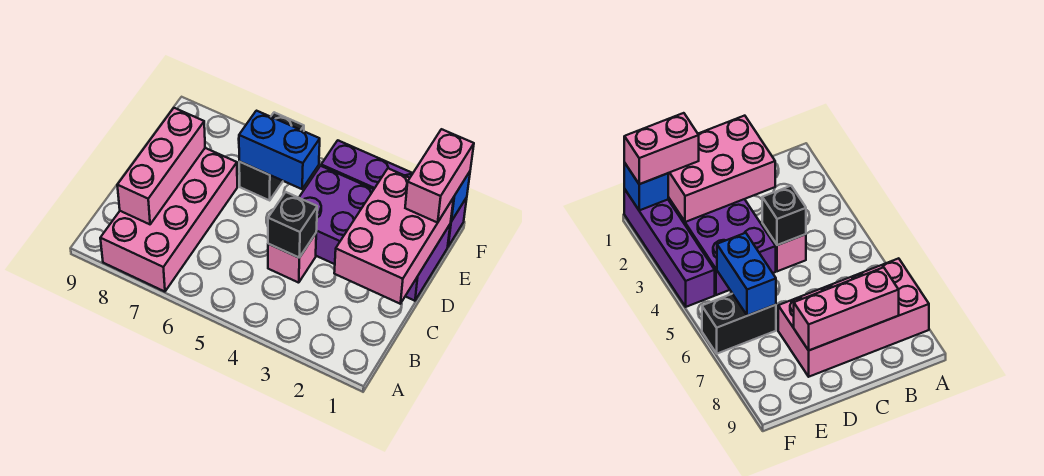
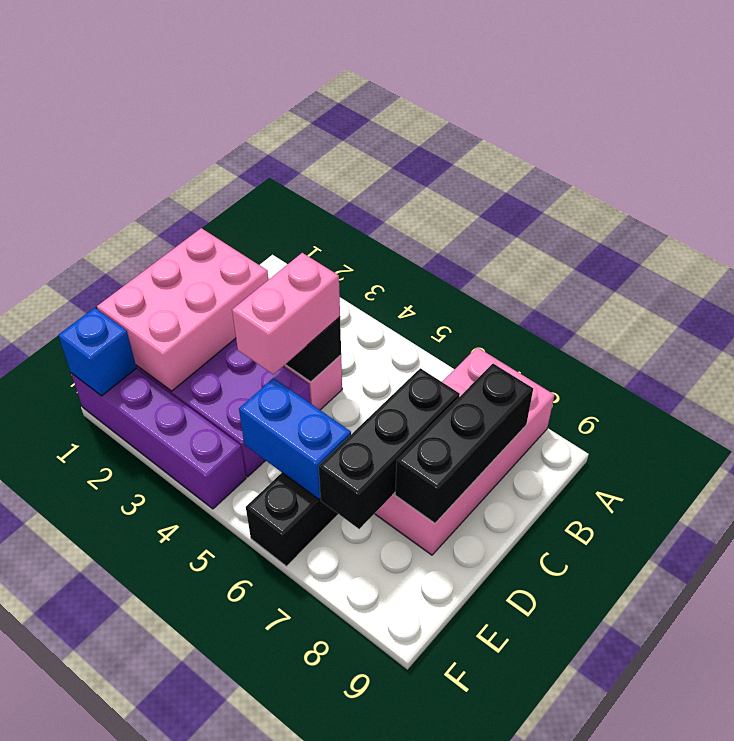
pink 1x3 brick [117,108,205,224] -> black 1x3 brick [395,364,533,523]
none -> black 1x3 brick [319,368,460,529]
pink 1x2 brick [405,129,474,223] -> pink 1x2 brick moved to [232,253,340,374]

